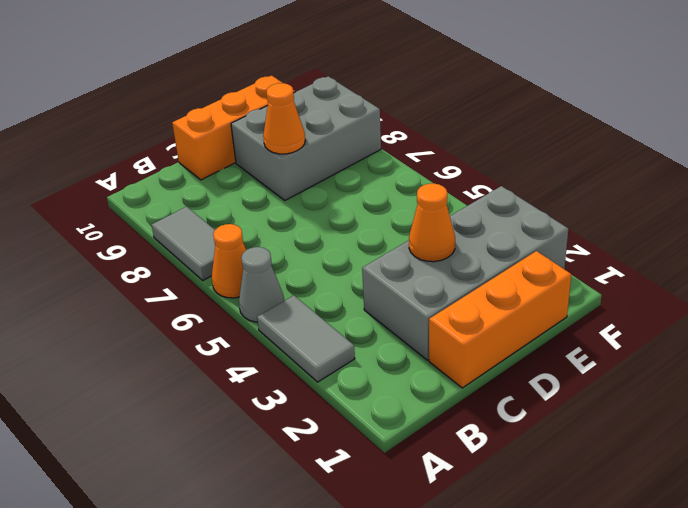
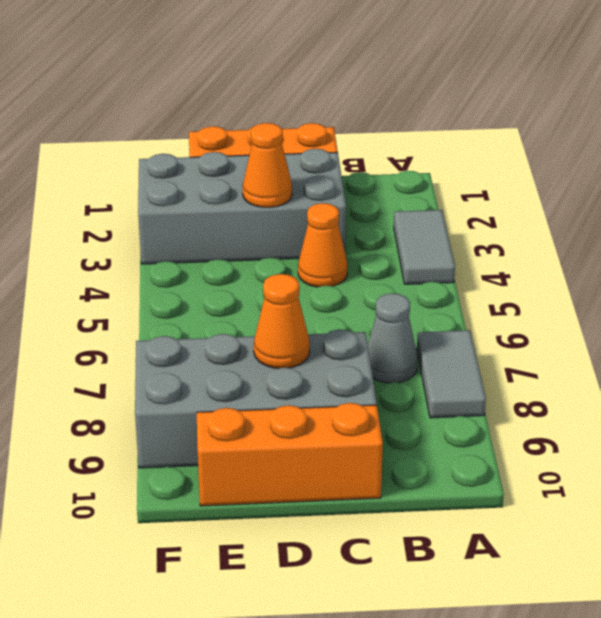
grey 1x1 cone [239,247,284,322] -> grey 1x1 cone moved to [368,293,418,383]
orange 1x1 cone [212,224,246,298] -> orange 1x1 cone moved to [298,203,348,287]
grey 2x3 brick [231,76,381,201] -> grey 2x4 brick [135,329,377,468]

